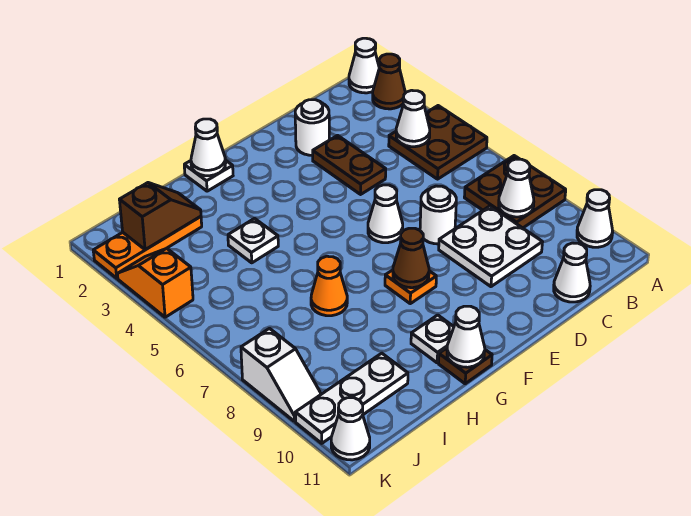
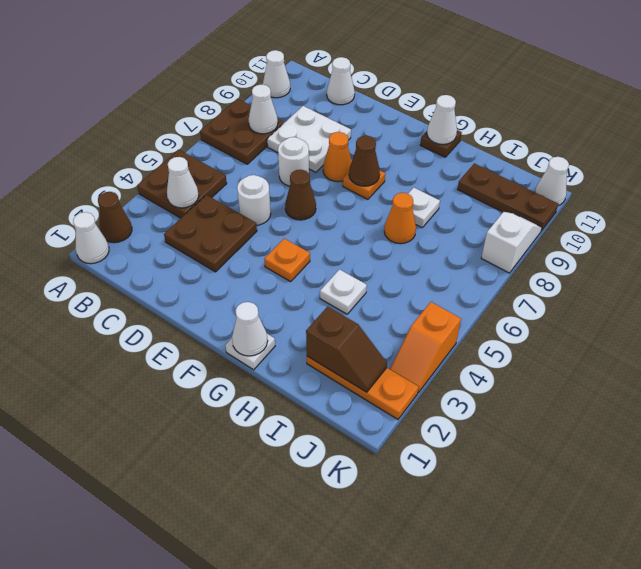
white 1x1 round brick [295,100,329,155] -> white 1x1 round brick moved to [237,175,271,225]
brown 1x2 plate [313,135,386,194] -> brown 2x2 plate [164,195,257,272]
white 1x1 cone [368,185,403,243] -> brown 1x1 cone [285,170,316,220]
none -> orange 1x1 cone [323,132,352,182]
none -> orange 1x1 plate [264,239,310,281]
white 1x1 plate [411,315,454,363] -> white 1x1 plate moved to [408,187,440,227]
brown 1x2 slope [119,183,201,250] -> brown 1x2 slope turned to [306,307,387,392]
white 1x3 plate [295,353,408,443] -> brown 1x3 plate [458,163,558,231]

